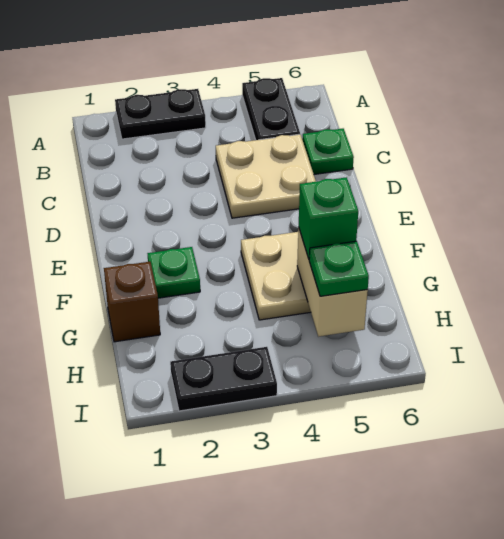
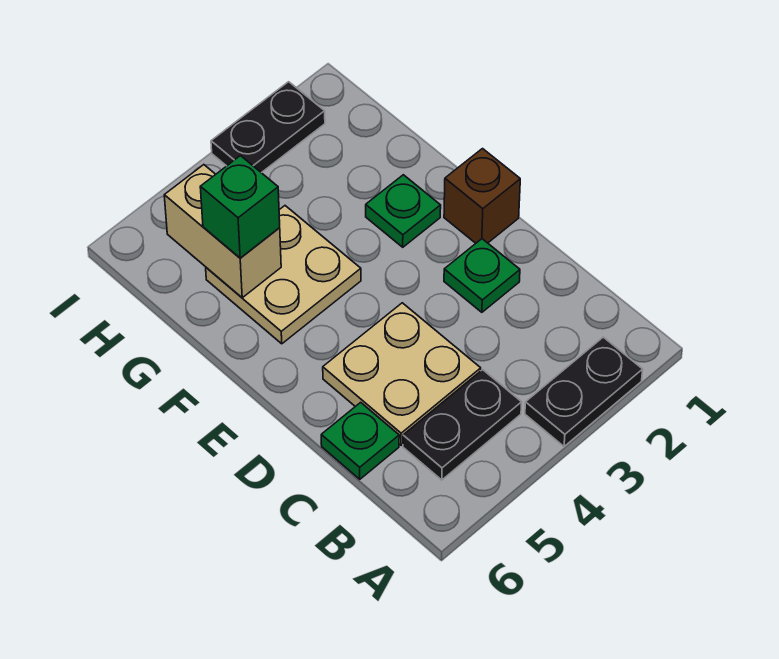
black 1x2 plate [242,78,300,140] -> black 1x2 plate turned to [403,370,522,480]
brown 1x1 brick [104,262,160,342] -> brown 1x1 brick moved to [444,149,520,243]
green 1x1 plate [309,241,369,296] -> green 1x1 plate moved to [444,239,520,312]

